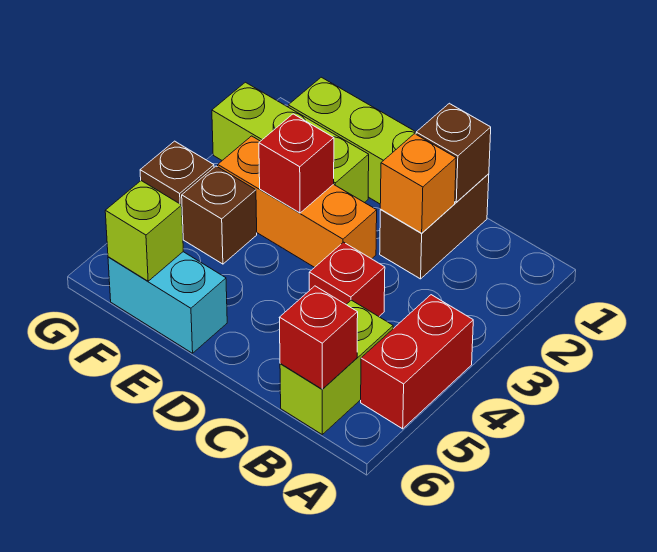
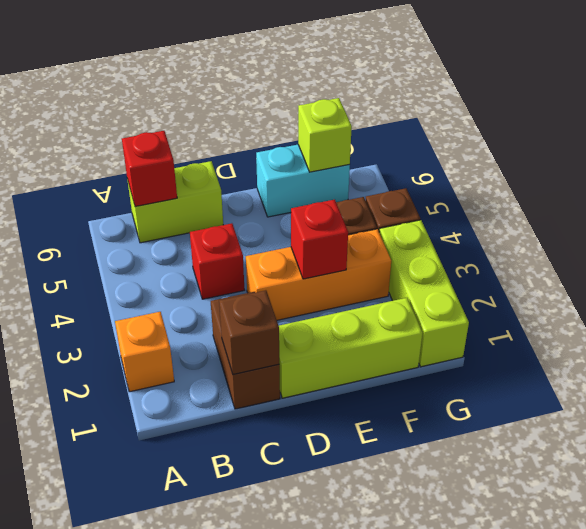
red 1x2 brick [361,295,473,429] -> none
lime 1x2 brick [280,300,393,434] -> lime 1x2 brick turned to [127,161,223,243]
orange 1x1 brick [380,134,456,233] -> orange 1x1 brick moved to [115,312,174,392]
lime 1x3 brick [212,82,369,203] -> lime 1x3 brick turned to [379,220,469,367]

